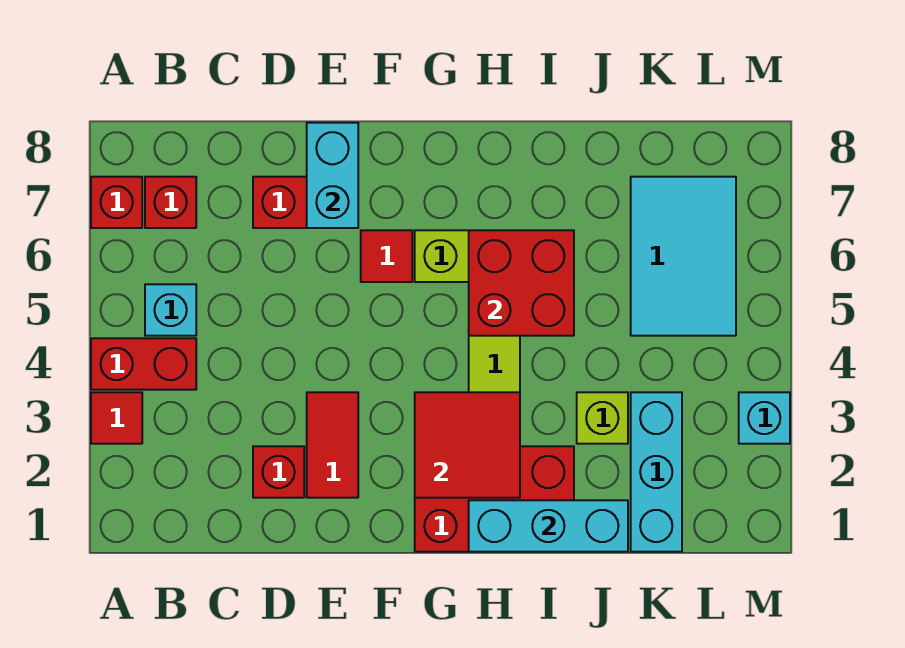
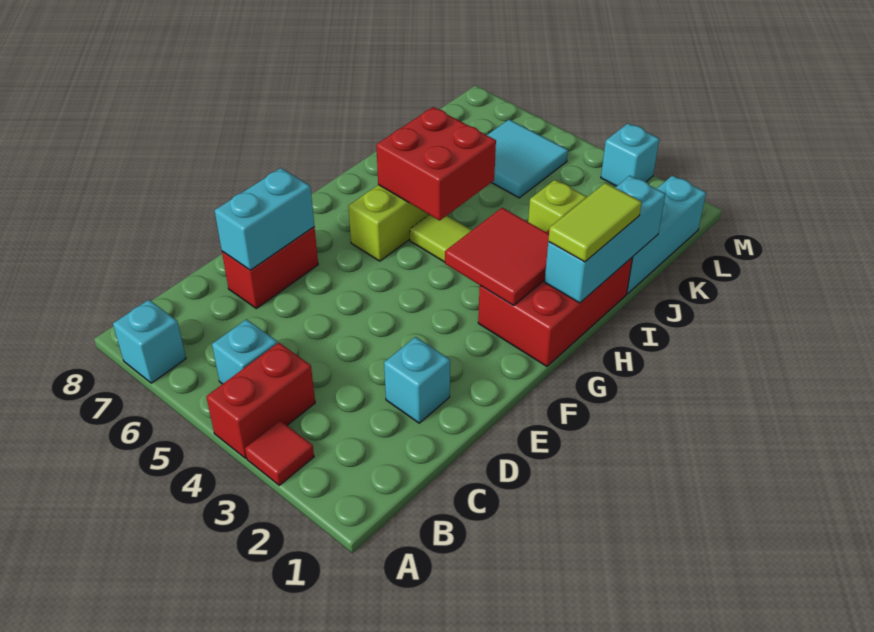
red 1x1 brick [91,177,142,228] -> cyan 1x1 brick [113,300,186,383]
red 1x1 brick [145,177,196,228] -> none
red 1x1 brick [253,446,304,498] -> cyan 1x1 brick [384,337,450,423]
red 1x2 tile [307,392,358,498] -> none
cyan 1x2 brick [307,123,358,228] -> cyan 1x2 brick turned to [215,168,314,270]
red 1x1 tile [361,230,412,282] -> none
none -> lime 1x2 tile [548,183,642,262]
cyan 1x3 brick [631,392,682,552] -> cyan 1x3 brick turned to [627,176,706,294]
cyan 2x3 tile [631,177,736,336] -> cyan 2x2 tile [487,120,568,198]

